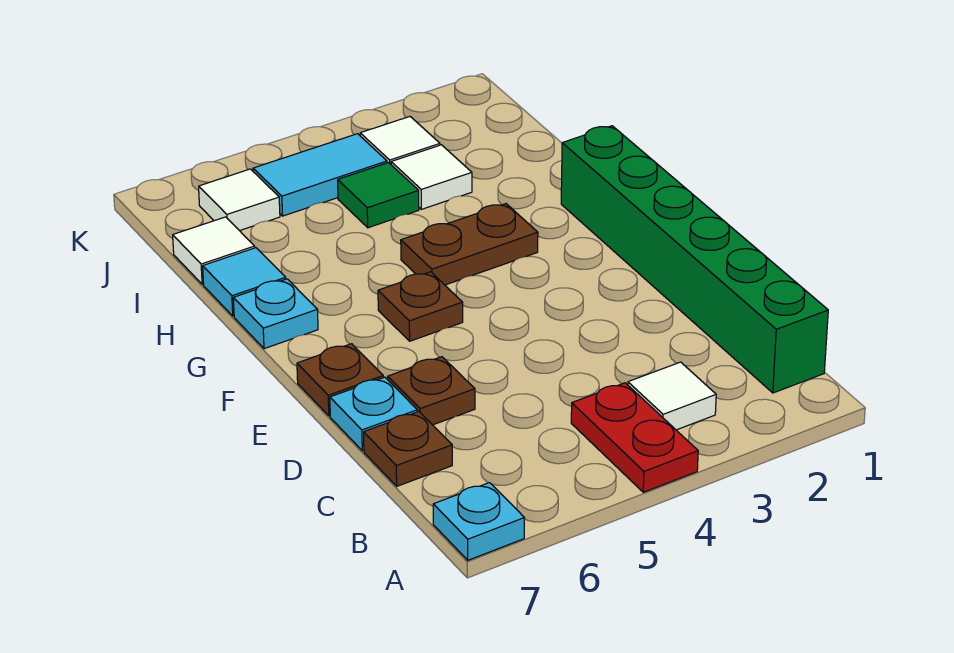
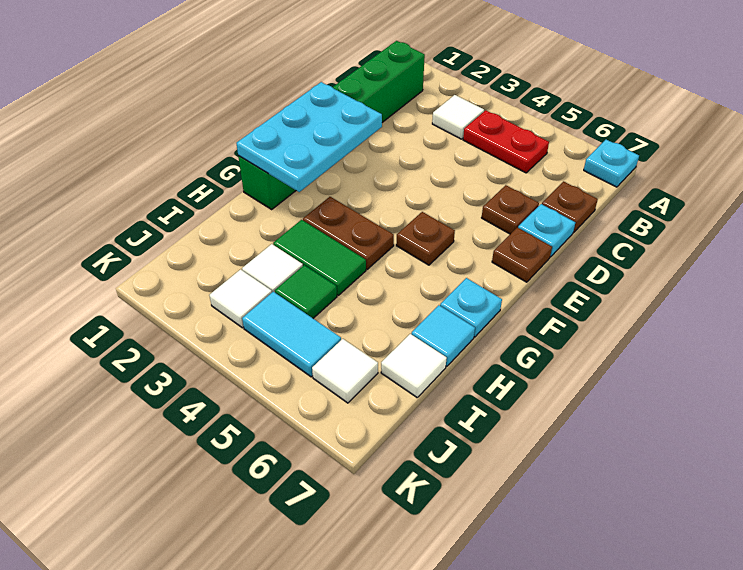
red 1x2 plate [571,383,698,492] -> red 1x2 plate turned to [463,110,549,173]
none -> cyan 2x3 plate [236,82,382,192]
none -> green 1x2 tile [273,220,366,295]

